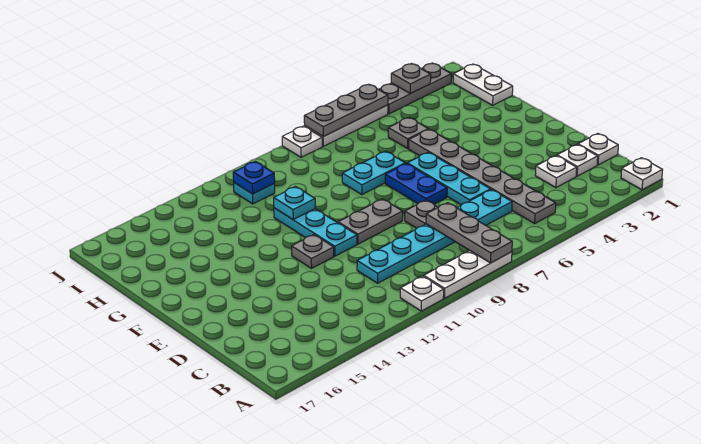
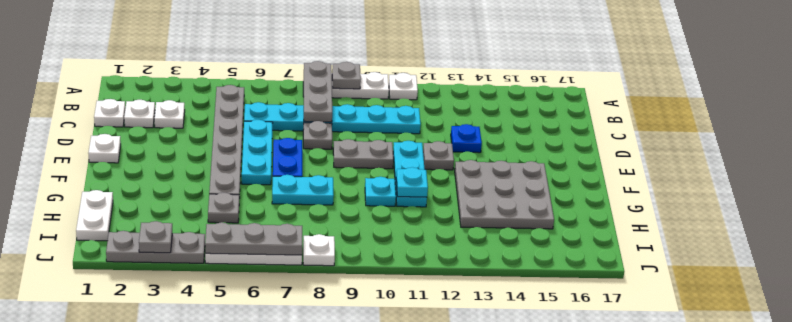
white 1x1 plate [621,158,662,190] -> white 1x1 plate moved to [88,134,121,163]
none -> grey 1x1 plate [332,62,361,89]
none -> grey 3x3 plate [455,160,554,229]
cyan 1x1 plate [234,183,275,204] -> cyan 1x1 plate moved to [365,177,396,206]
blue 1x1 plate [233,161,275,194] -> blue 1x1 plate moved to [451,124,482,153]

